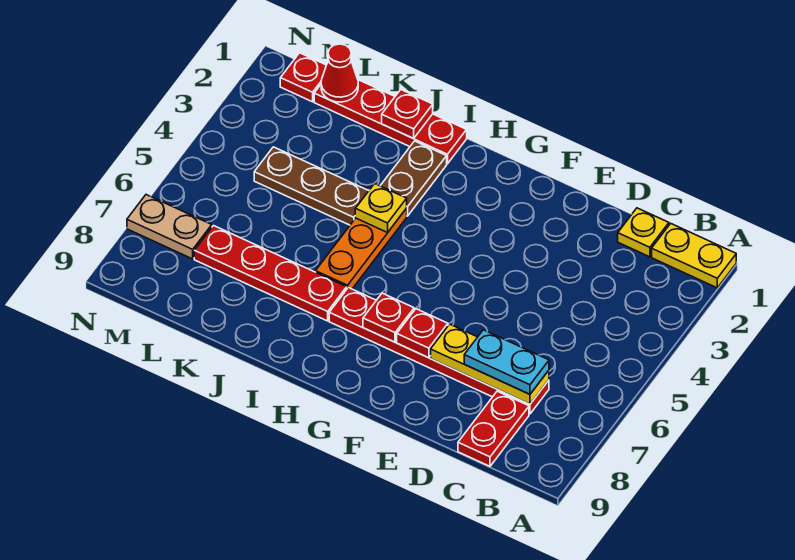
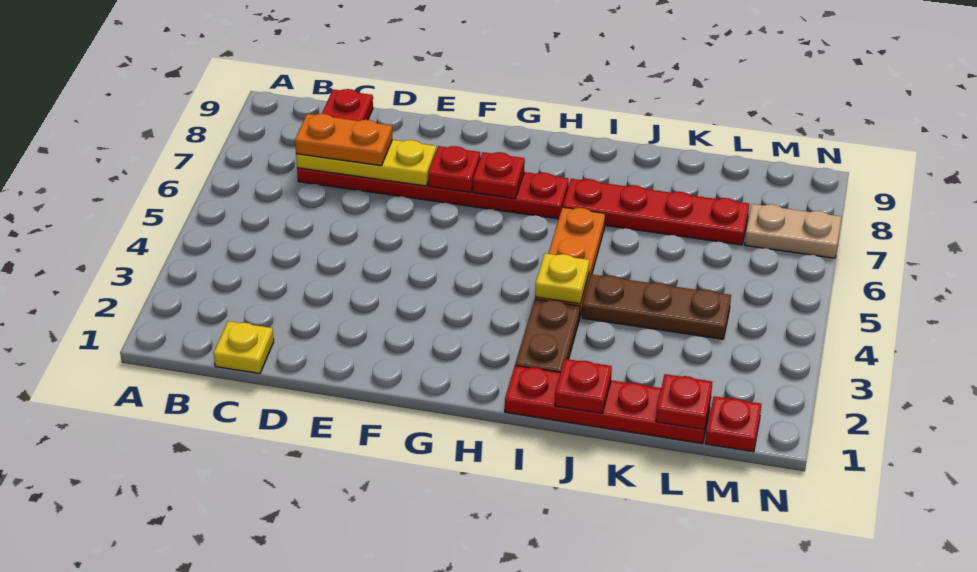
yellow 1x2 plate [652,223,736,288] -> none
cyan 1x2 plate [464,330,549,394] -> orange 1x2 plate [295,114,392,166]
red 1x1 cone [321,44,358,102] -> red 1x1 plate [656,374,712,429]

